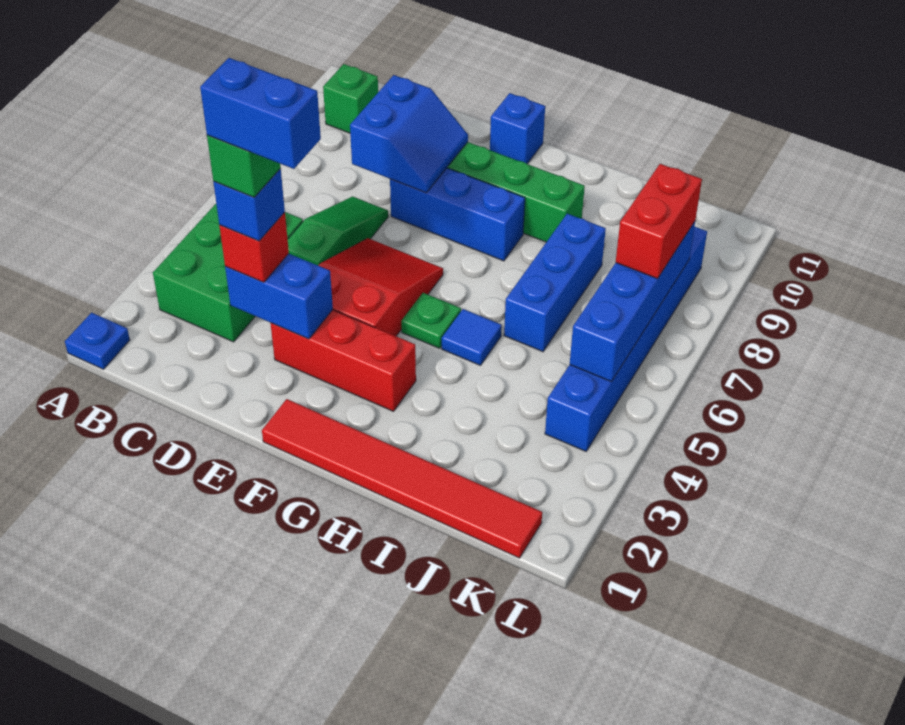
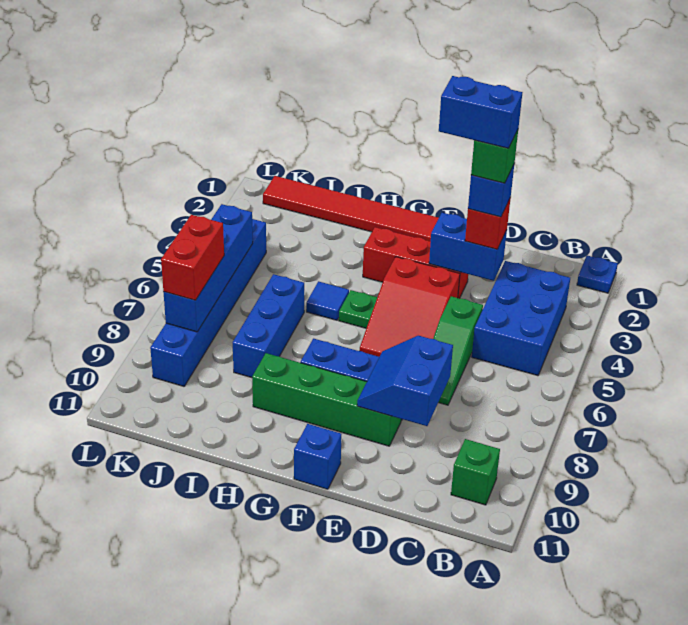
green 2x3 brick [153,204,303,342] -> blue 2x3 brick [472,261,570,376]

